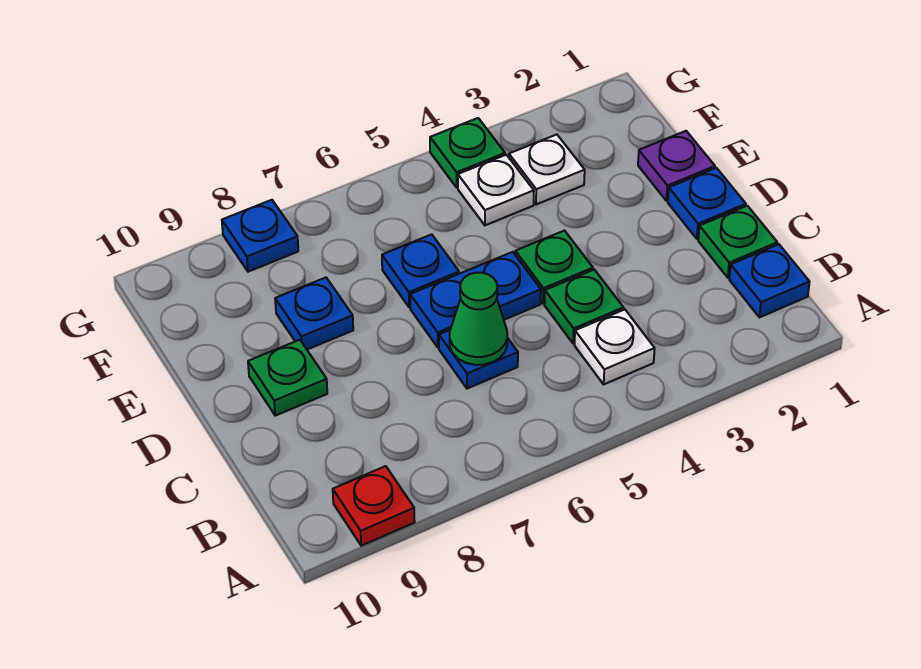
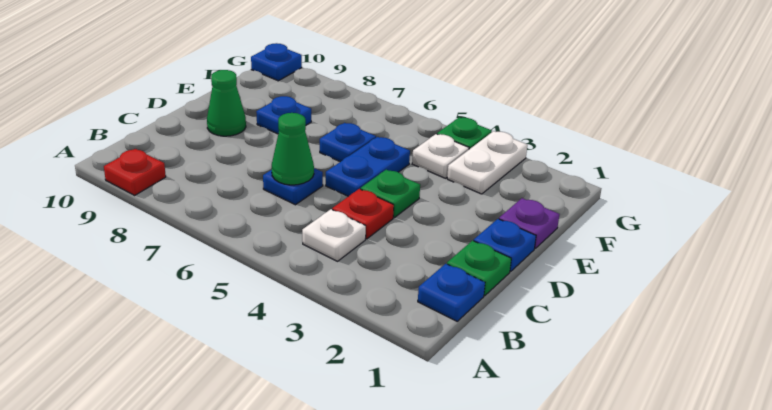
green 1x1 plate [544,270,623,344] -> red 1x1 plate [332,189,394,239]
blue 1x2 plate [410,252,541,347] -> blue 1x2 plate turned to [326,137,410,196]
green 1x1 plate [248,340,327,416] -> green 1x1 cone [207,70,246,136]
white 1x1 plate [509,135,585,205] -> white 1x2 plate [447,131,527,194]
blue 1x1 plate [222,200,298,272] -> blue 1x1 plate moved to [251,43,302,81]

